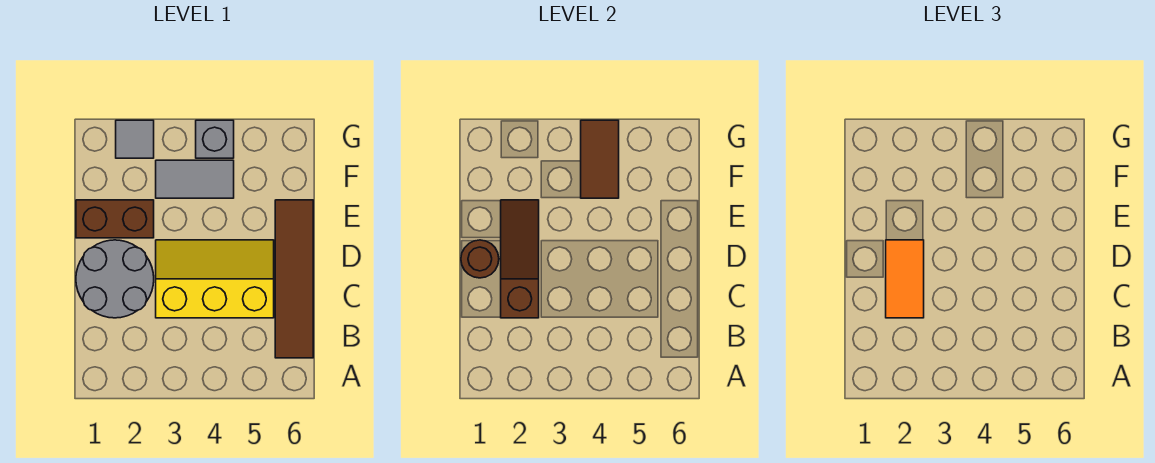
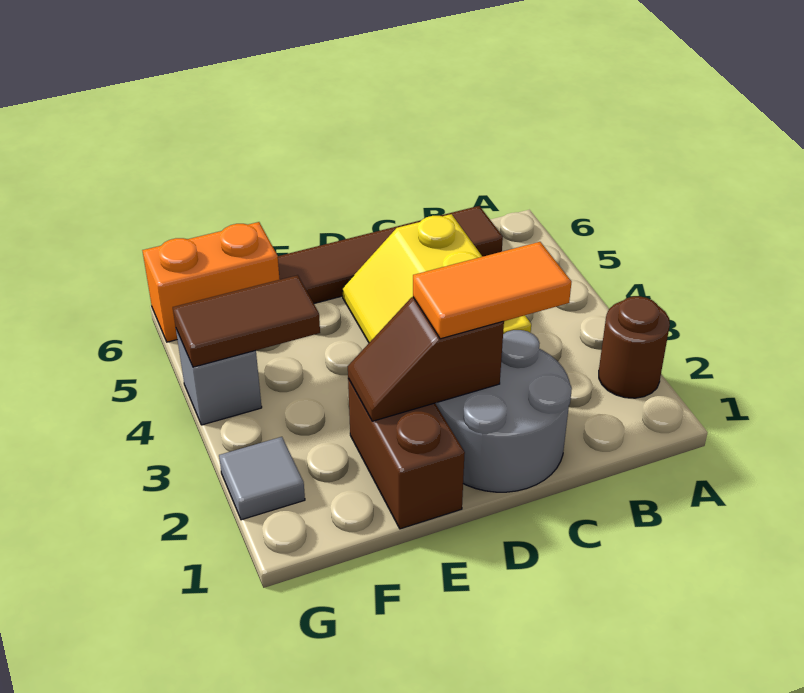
brown 1x3 slope [501,200,539,318] -> brown 1x2 slope [348,297,504,421]
brown 1x1 round brick [461,240,499,278] -> brown 1x1 round brick moved to [599,296,670,398]
grey 1x2 tile [156,160,234,198] -> none
none -> orange 1x2 brick [142,222,280,342]

